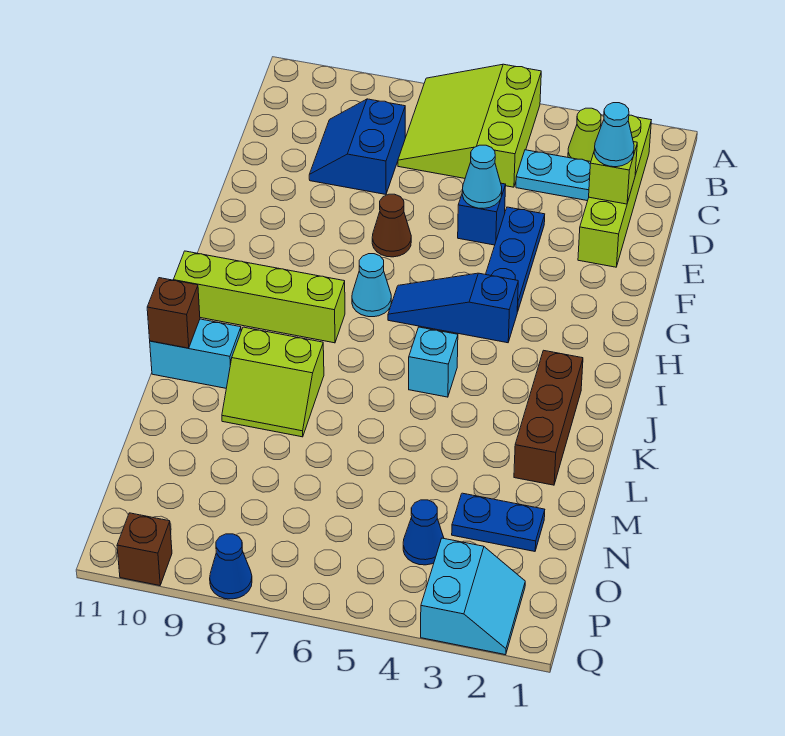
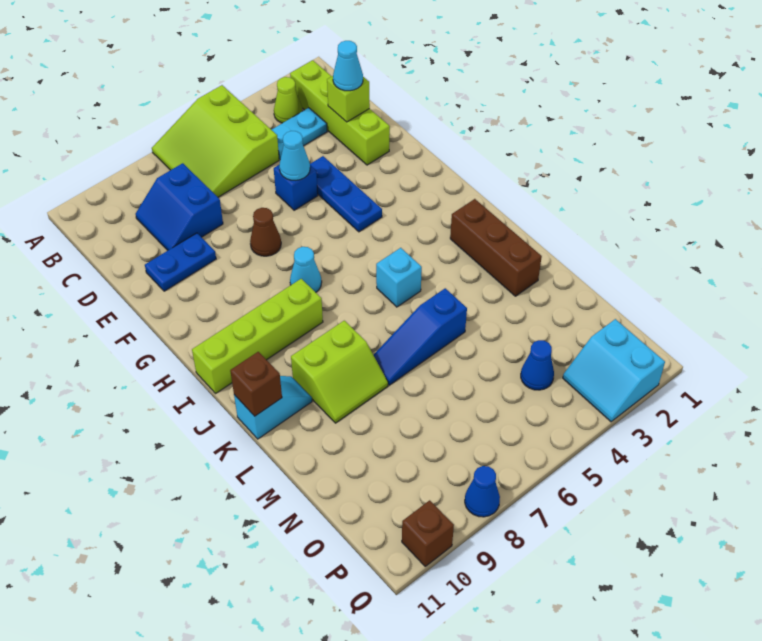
blue 1x3 slope [388,273,518,343] -> blue 1x3 slope moved to [374,288,467,385]
cyan 1x2 brick [150,319,241,388] -> cyan 1x2 slope [234,376,312,439]
blue 1x2 plate [452,493,545,551] -> blue 1x2 plate moved to [145,233,216,291]
cyan 2x2 slope [421,538,525,655] -> cyan 2x2 slope turned to [563,319,665,422]

